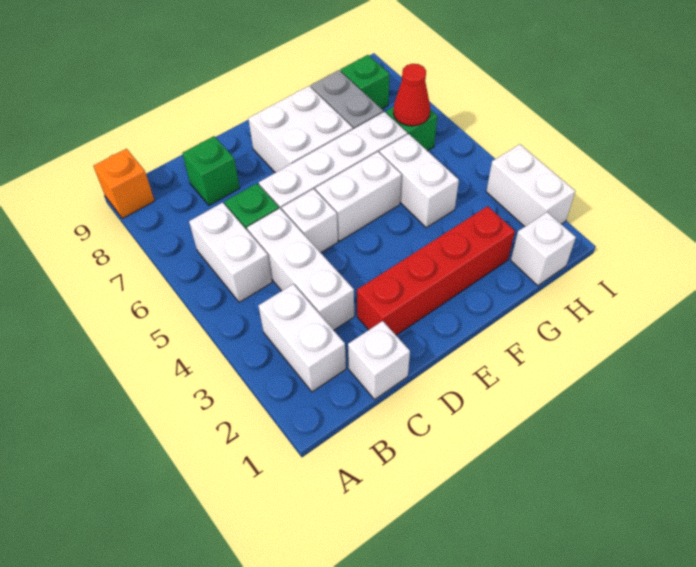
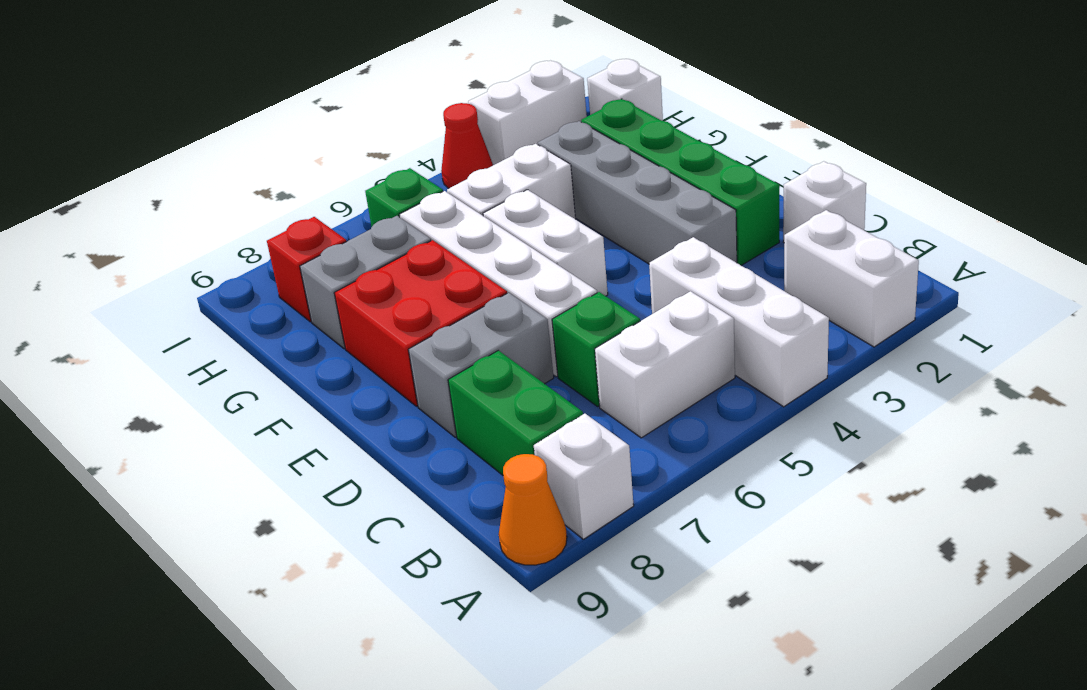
orange 1x1 brick [93,149,155,218] -> orange 1x1 cone [499,454,567,565]
white 1x2 brick [258,284,346,392] -> white 1x2 brick turned to [784,210,919,347]
white 1x3 brick [247,208,354,330] -> white 1x3 brick turned to [649,237,829,407]
green 1x1 brick [182,136,240,205] -> green 1x2 brick [448,350,583,475]
red 1x4 brick [357,206,515,335] -> green 1x4 brick [581,99,780,266]
none -> grey 1x4 brick [538,121,737,264]
white 1x1 brick [282,189,338,253] -> white 1x1 brick moved to [534,414,634,539]
none -> grey 1x2 brick [408,293,554,437]
white 2x2 brick [248,86,353,173] -> red 2x2 brick [334,240,507,406]
red 1x1 cone [393,64,430,126] -> red 1x1 cone moved to [441,103,493,189]
green 1x1 brick [340,55,389,109] -> red 1x1 brick [267,217,347,322]

